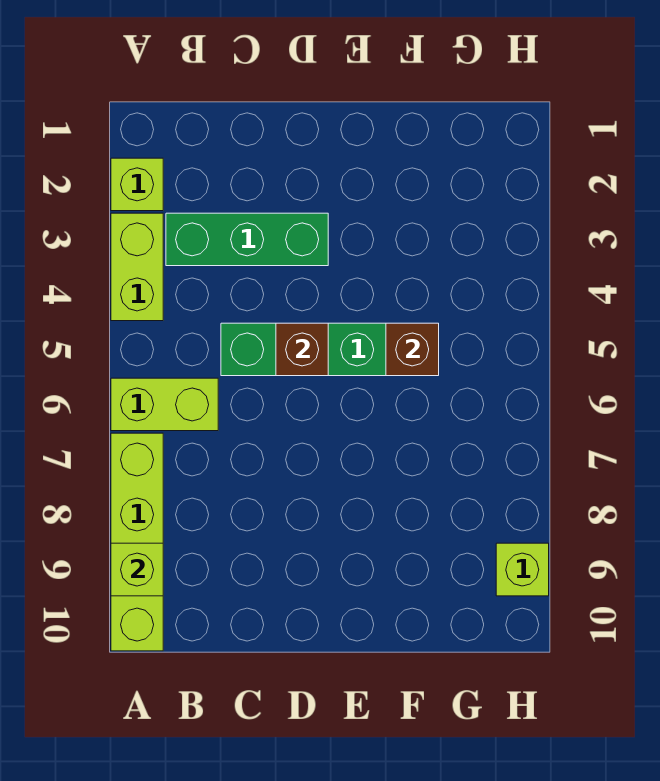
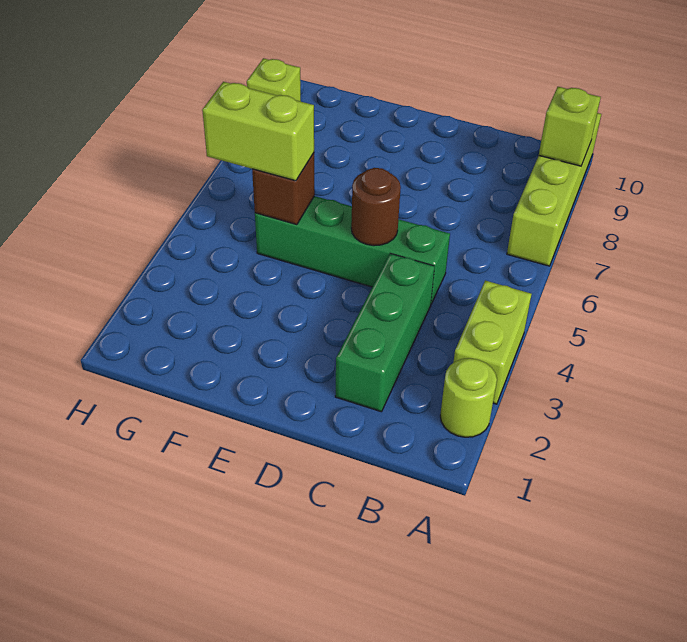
lime 1x1 brick [111,158,163,211] -> lime 1x1 round brick [440,358,497,437]
lime 1x2 brick [111,378,218,431] -> lime 1x2 brick moved to [202,82,314,181]
green 1x3 brick [166,213,328,266] -> green 1x3 brick turned to [335,253,435,412]
brown 1x1 brick [276,323,328,376] -> brown 1x1 round brick [351,168,401,246]

